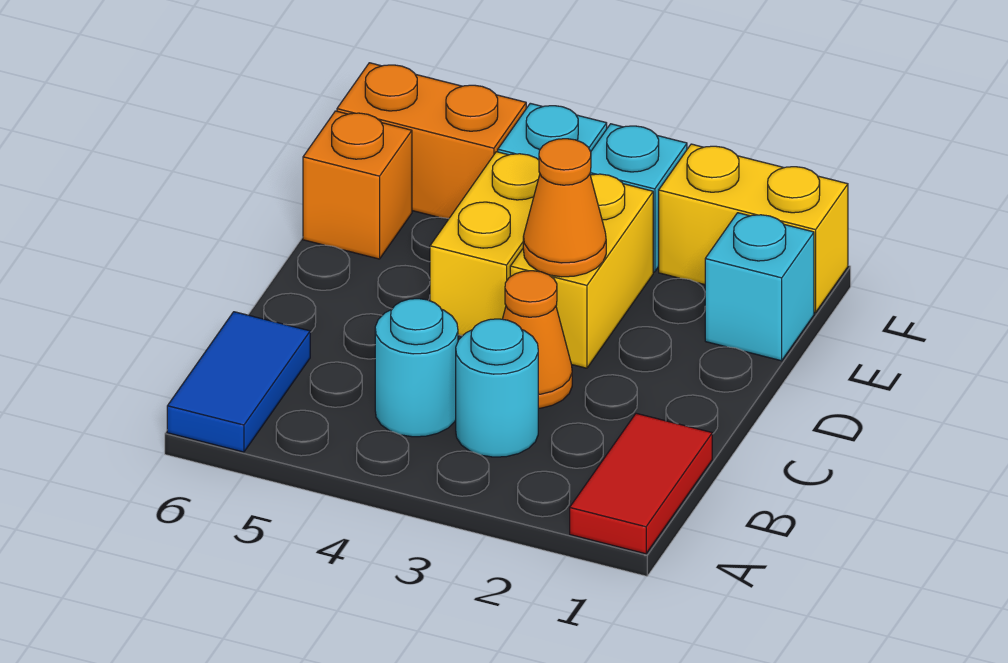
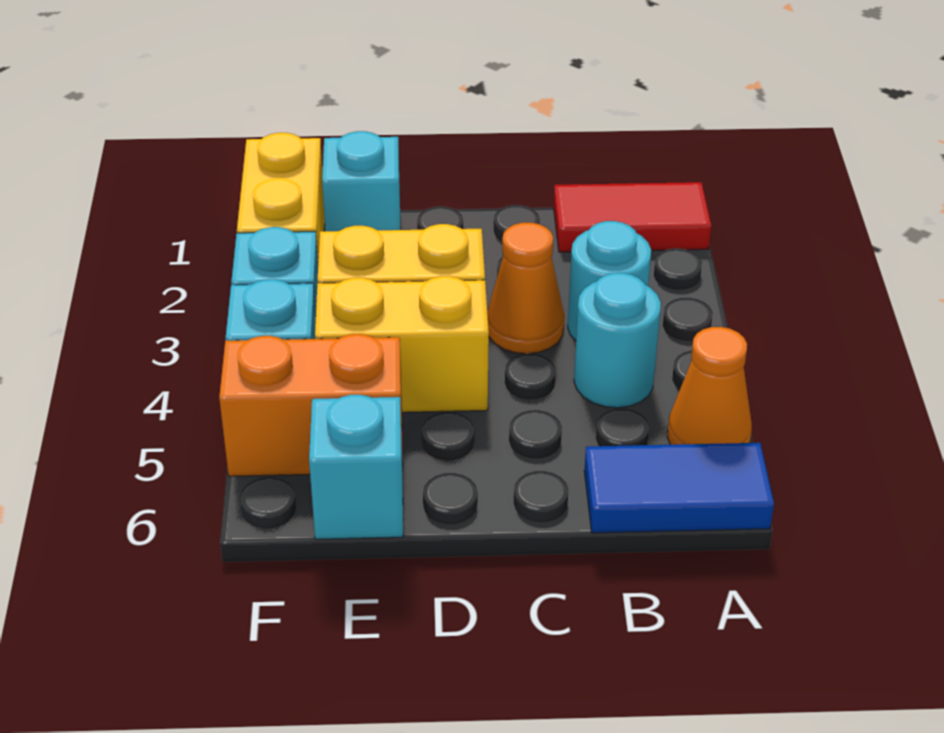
orange 1x1 cone [523,139,606,277] -> orange 1x1 cone moved to [667,327,752,445]
orange 1x1 brick [303,111,412,259] -> cyan 1x1 brick [309,395,403,539]
orange 1x2 brick [337,63,526,219] -> orange 1x2 brick turned to [219,334,403,476]

